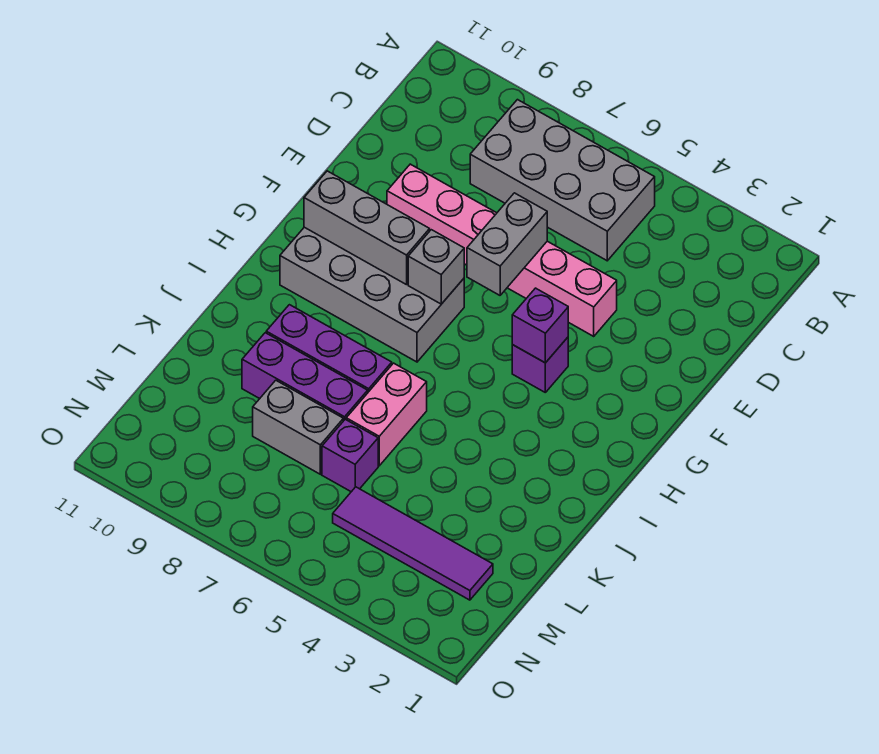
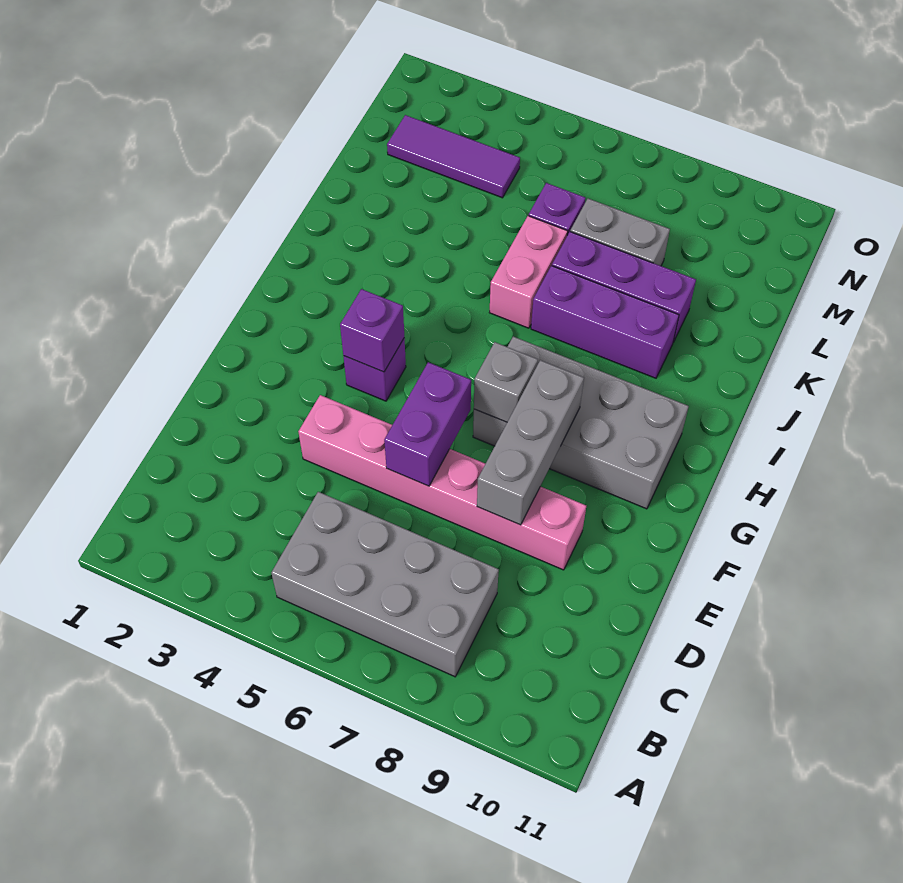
grey 1x2 brick [467,193,547,295] -> purple 1x2 brick [384,362,471,486]
grey 1x3 brick [304,171,430,285] -> grey 1x3 brick turned to [477,360,584,525]
purple 1x4 tile [333,487,493,600] -> purple 1x3 tile [387,115,520,198]

